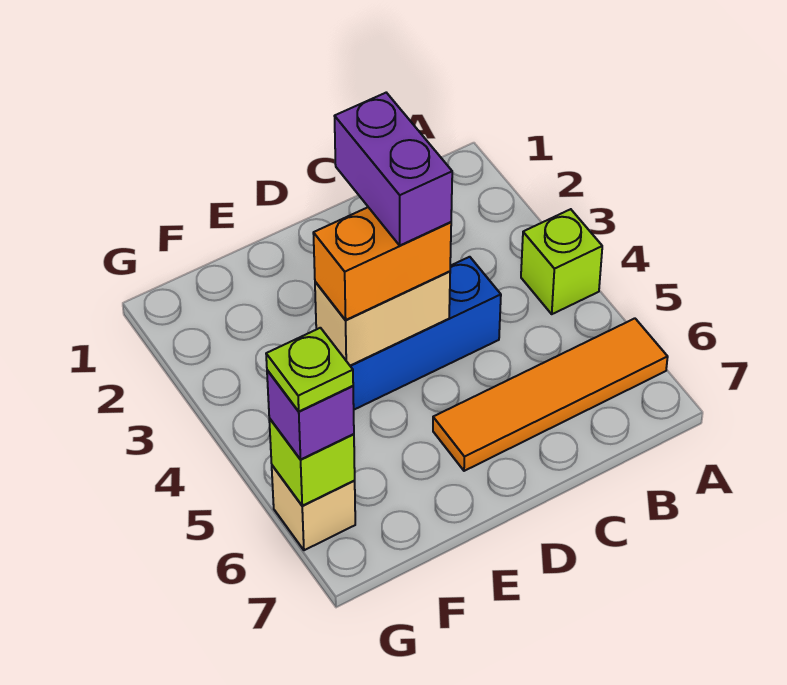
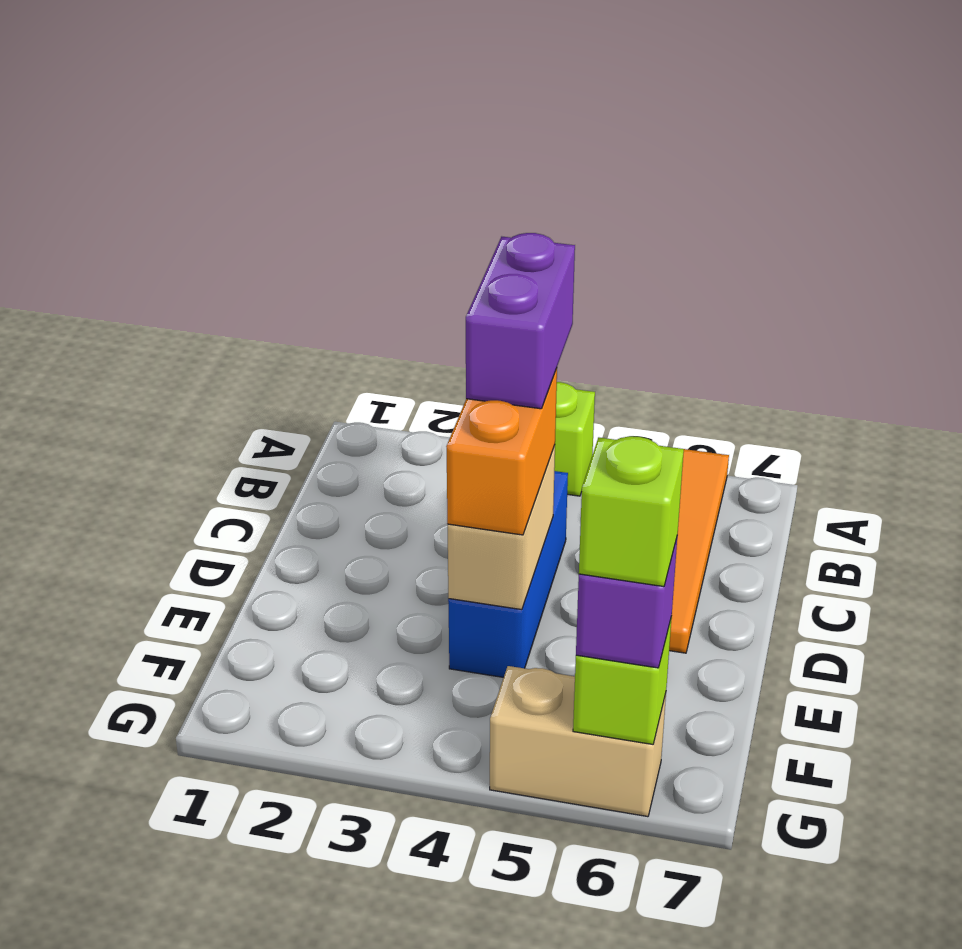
purple 1x2 brick [335,93,452,245] -> purple 1x2 brick turned to [466,233,575,409]
tan 1x1 brick [272,466,355,550] -> tan 1x2 brick [490,666,666,817]
lime 1x1 plate [266,328,353,411] -> lime 1x1 brick [579,436,684,587]

